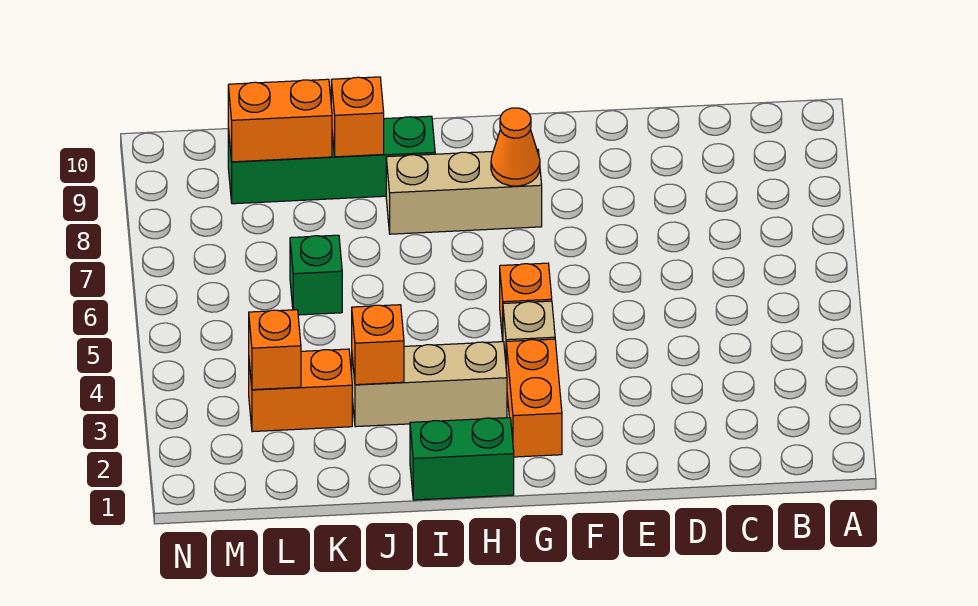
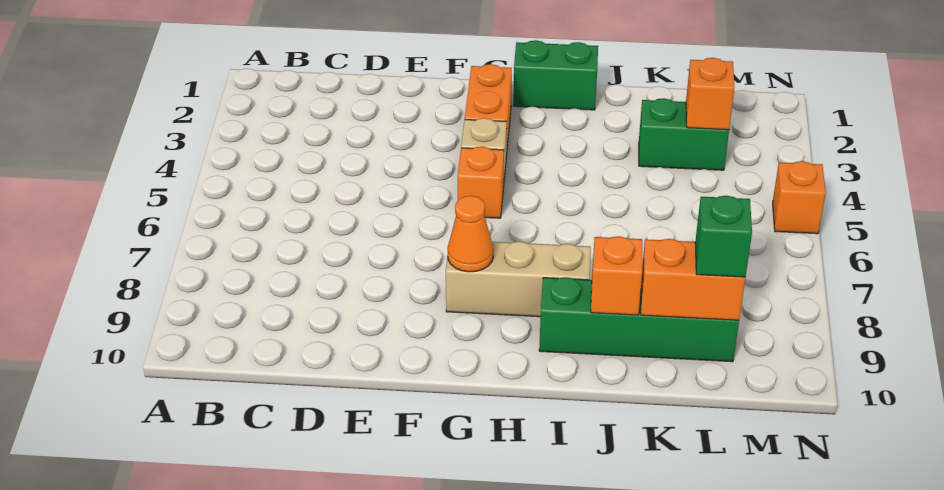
tan 1x3 brick [352,342,507,427] -> none
orange 1x1 brick [352,305,404,385] -> orange 1x1 brick moved to [773,161,826,234]
orange 1x2 brick [249,349,352,432] -> green 1x2 brick [639,98,729,170]
green 1x1 brick [290,235,342,315] -> green 1x1 brick moved to [695,196,752,277]

